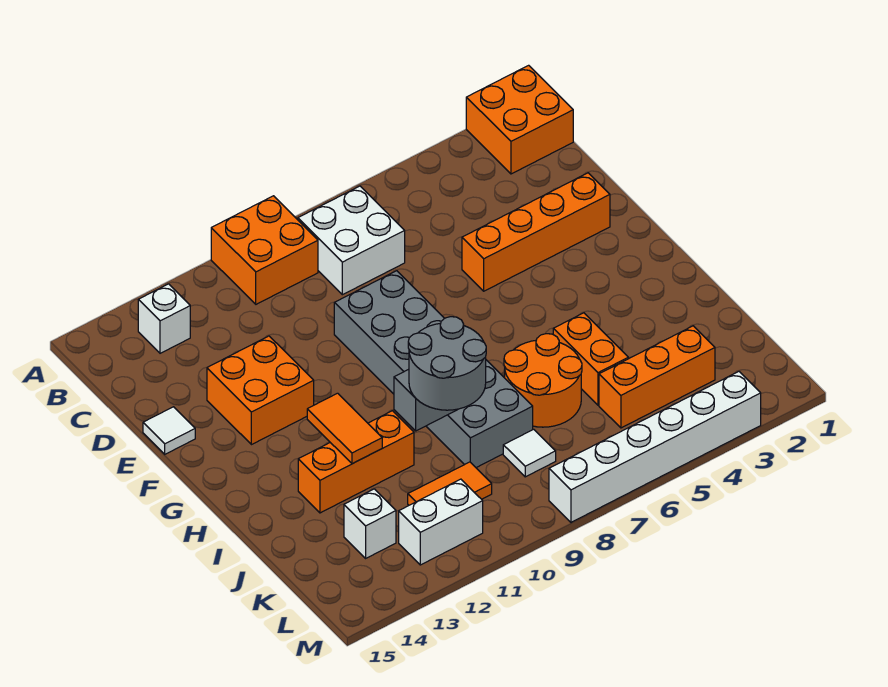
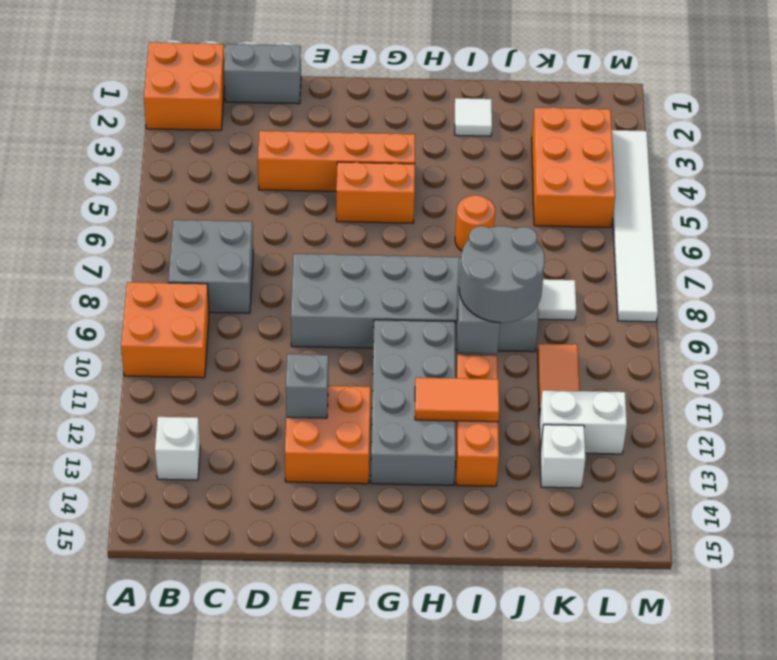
white 2x2 brick [298,186,405,295] -> grey 2x2 brick [168,220,253,313]
none -> grey 1x2 brick [224,44,301,104]
orange 1x4 brick [462,173,610,291] -> orange 1x4 brick turned to [258,131,415,191]
none -> grey 1x1 brick [286,354,328,418]
white 1x1 tile [143,407,195,454] -> white 1x1 tile moved to [455,98,492,136]
none -> grey 2x4 brick [371,320,456,485]
orange 1x2 brick [553,313,628,405] -> orange 1x2 brick moved to [336,162,415,223]
orange 2x2 round brick [504,334,582,427] -> orange 1x1 round brick [455,195,495,251]
orange 1x3 brick [599,326,715,428] -> orange 2x3 brick [532,107,615,227]
white 1x2 brick [399,479,483,565] -> white 1x2 brick turned to [539,390,627,454]
white 1x6 brick [549,372,761,522] -> white 1x6 tile [612,130,658,322]

